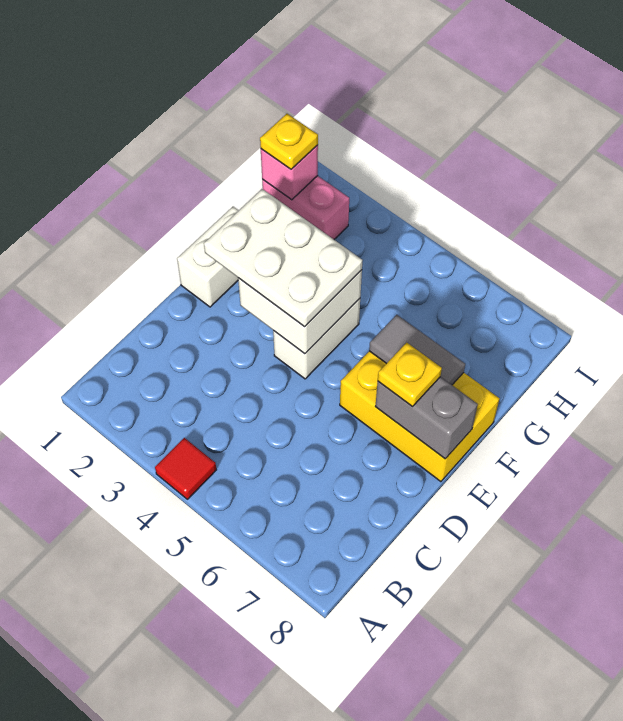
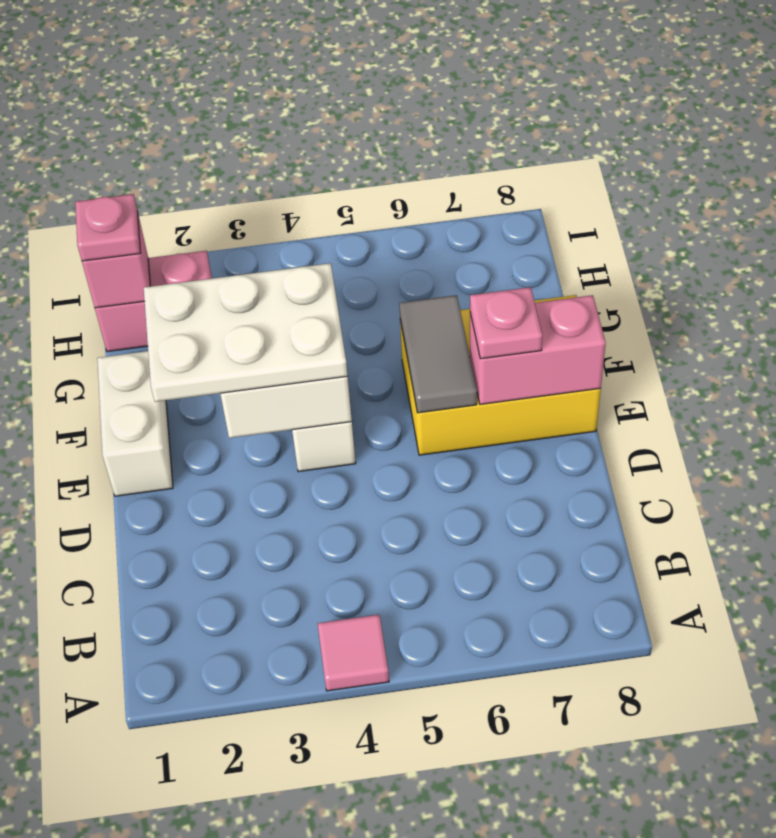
red 1x1 tile [155,438,216,499] -> pink 1x1 tile [318,615,389,691]
grey 1x2 brick [375,377,478,459] -> pink 1x2 brick [470,295,606,404]
yellow 1x1 plate [378,343,442,406] -> pink 1x1 plate [470,287,542,359]
grey 1x2 tile [369,315,465,385] -> grey 1x2 tile turned to [399,295,477,413]
yellow 1x1 plate [260,114,318,169] -> pink 1x1 plate [75,194,141,261]

